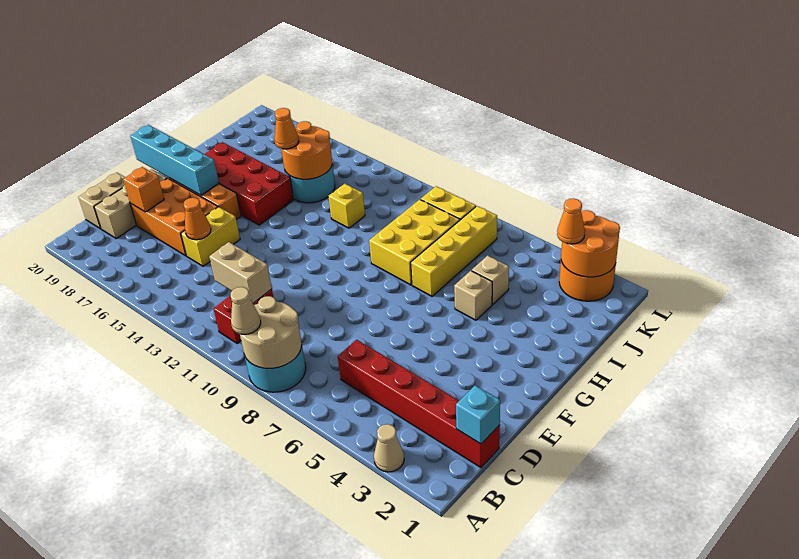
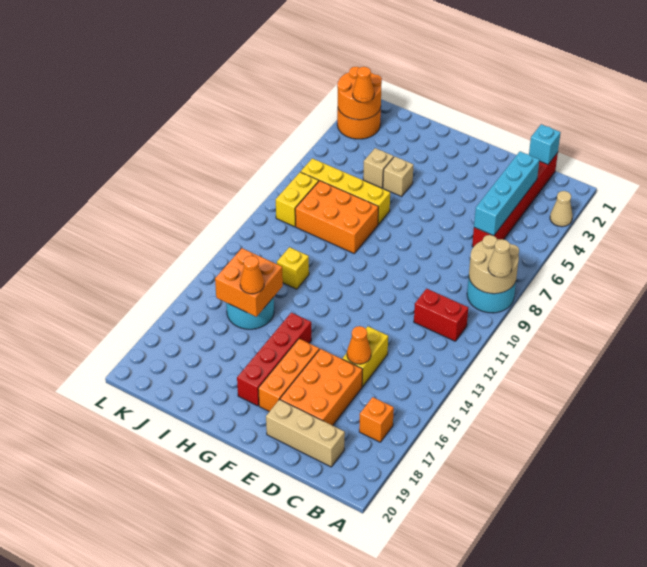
tan 1x2 brick [209,242,272,303] -> none
tan 1x2 brick [78,173,125,229] -> none
yellow 1x2 brick [181,207,240,266] -> yellow 1x2 brick turned to [342,326,388,387]
orange 1x1 brick [123,167,164,212] -> orange 1x1 brick moved to [359,397,394,442]
cyan 1x4 brick [130,125,219,195] -> cyan 1x4 brick moved to [474,152,539,236]
red 2x4 brick [204,142,294,225] -> red 1x4 brick [237,312,311,406]
yellow 2x3 brick [369,200,460,285] -> orange 2x3 brick [295,181,378,253]
orange 2x2 round brick [281,121,332,179] -> orange 2x2 brick [215,248,283,317]

